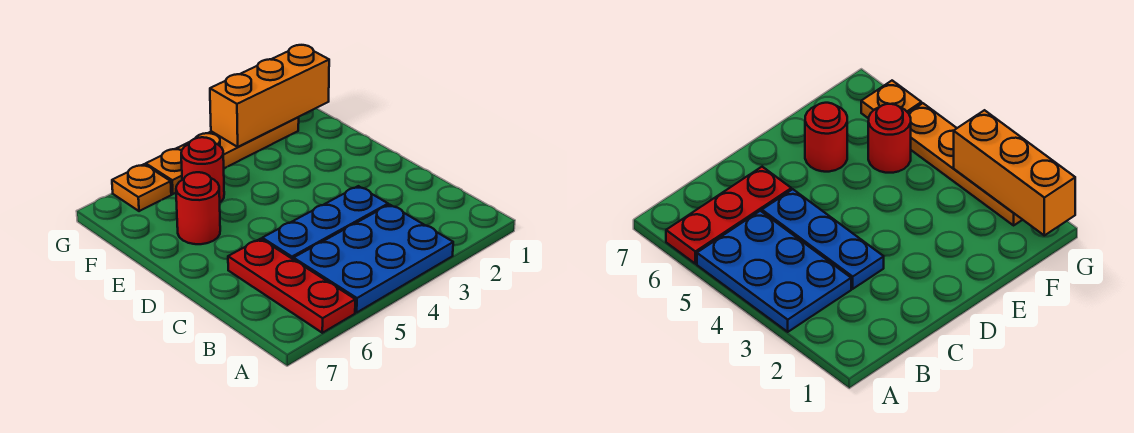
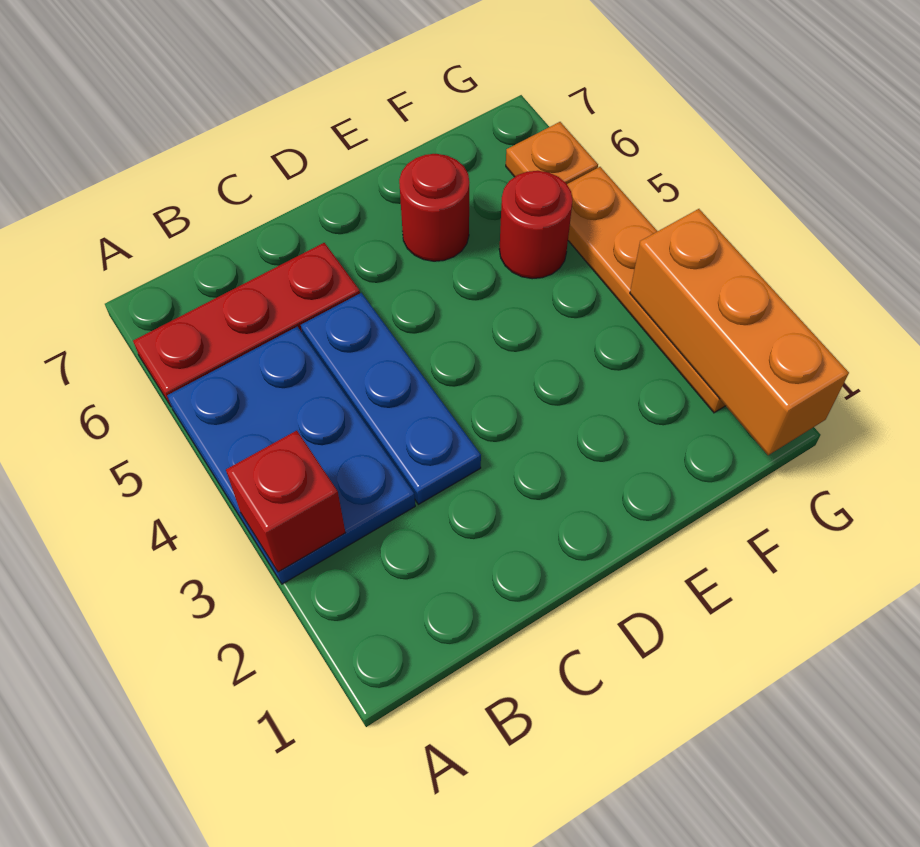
none -> red 1x1 brick [226,431,345,572]

